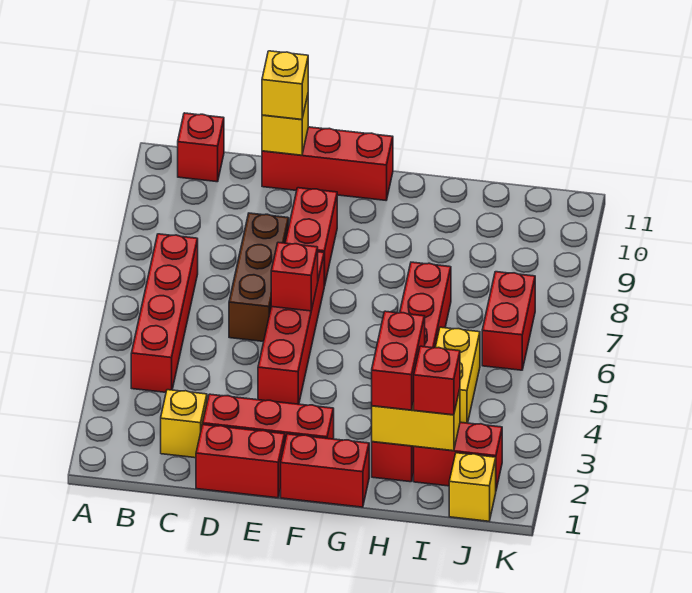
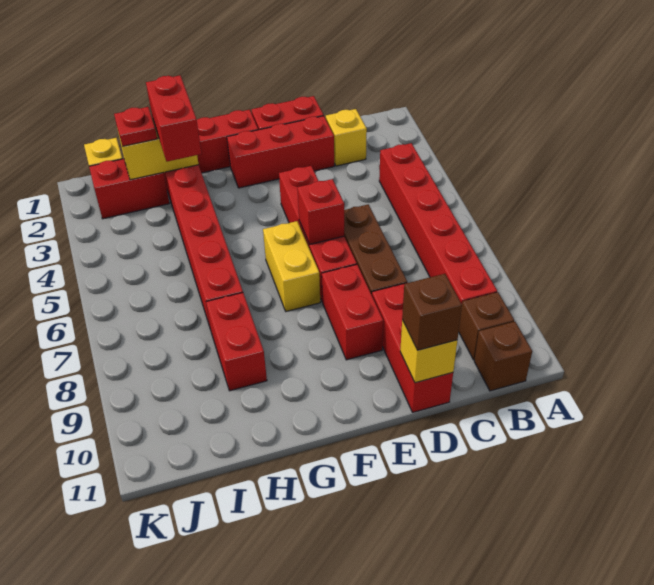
red 1x4 brick [131,234,198,392] -> red 1x6 brick [379,143,497,304]
none -> brown 1x1 brick [459,292,514,360]
red 1x1 brick [178,113,224,182] -> brown 1x1 brick [474,322,532,391]
red 1x3 brick [262,127,393,200] -> red 1x3 brick turned to [372,283,453,412]
yellow 1x1 brick [262,51,308,119] -> brown 1x1 brick [402,274,462,350]
red 1x1 brick [414,346,460,415] -> red 1x1 plate [114,107,157,146]
yellow 1x2 brick [435,327,480,423] -> yellow 1x2 brick moved to [263,221,320,311]
red 1x2 brick [482,272,535,370] -> red 1x2 brick moved to [206,293,267,391]

